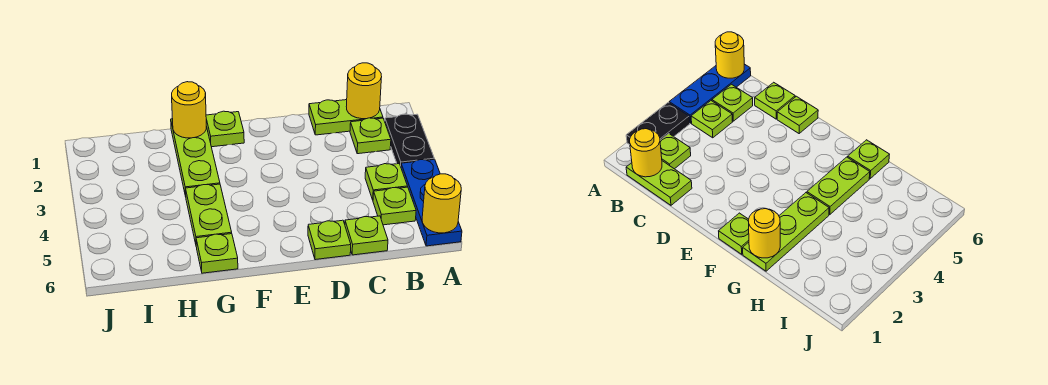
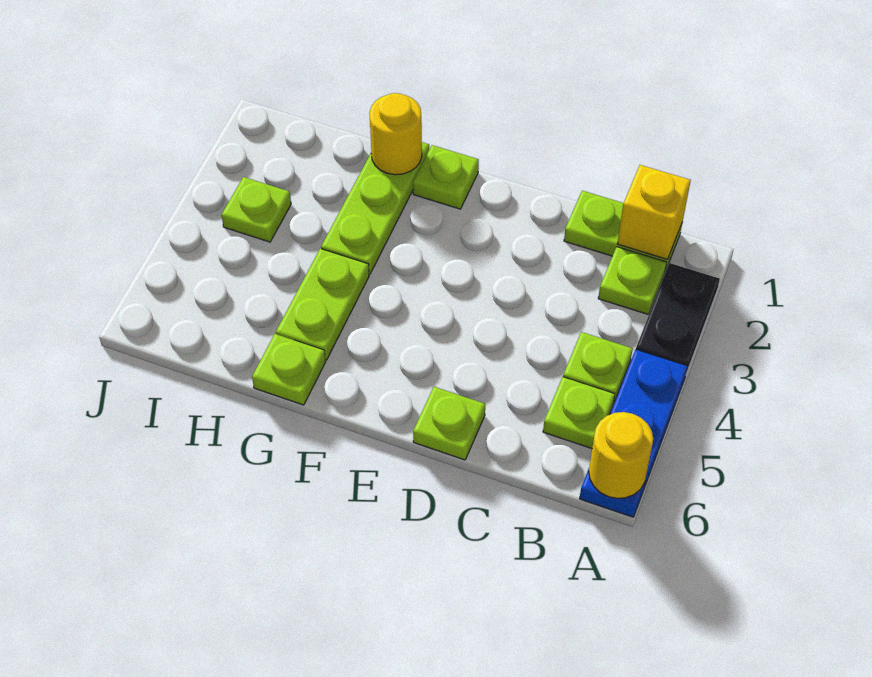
yellow 1x1 round brick [346,63,382,119] -> yellow 1x1 brick [617,165,691,260]
lime 1x1 plate [345,216,388,255] -> lime 1x1 plate moved to [222,177,291,242]

